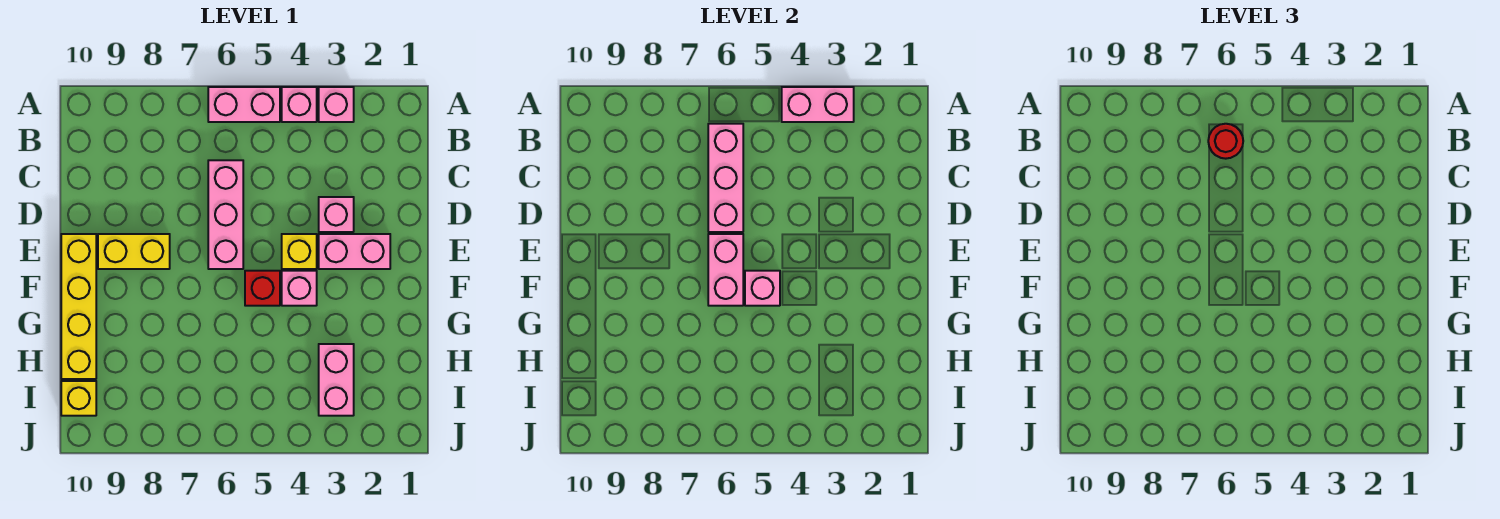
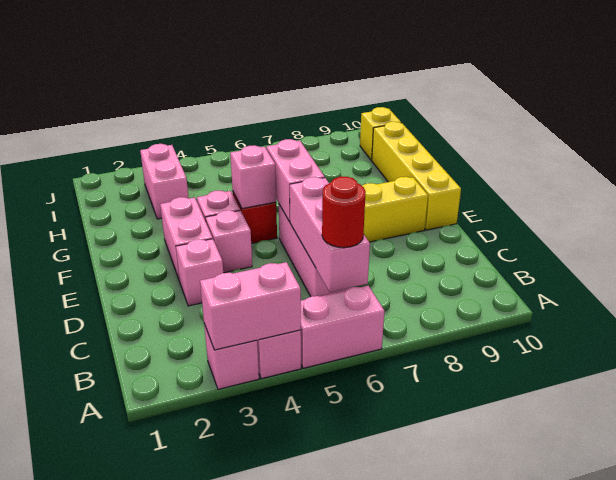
pink 1x2 brick [319,234,390,269] -> pink 1x2 brick turned to [160,197,213,281]
yellow 1x1 brick [282,234,317,269] -> pink 1x1 brick [206,210,252,273]

